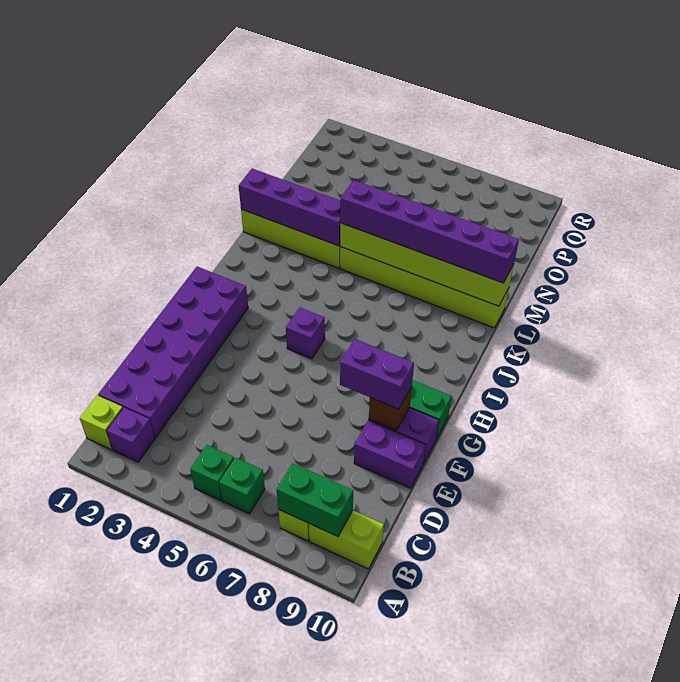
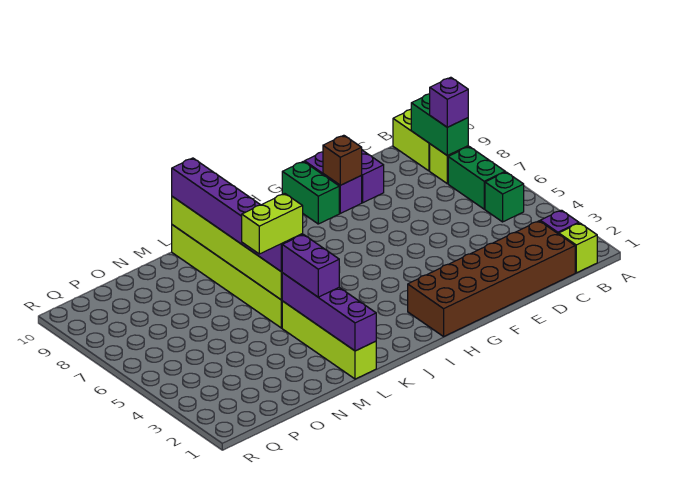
green 1x1 brick [219,458,265,514] -> green 1x2 brick [448,147,505,209]
purple 2x6 brick [98,267,248,438] -> brown 2x6 brick [408,221,575,336]
purple 1x2 brick [340,339,414,409] -> purple 1x2 brick moved to [282,234,339,297]
purple 1x1 brick [286,307,325,359] -> purple 1x1 brick moved to [430,77,468,127]
none -> lime 1x2 brick [242,194,303,254]

